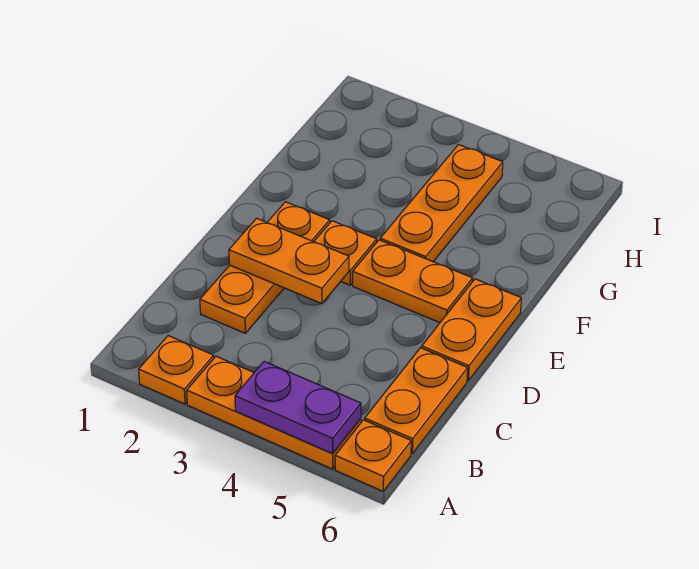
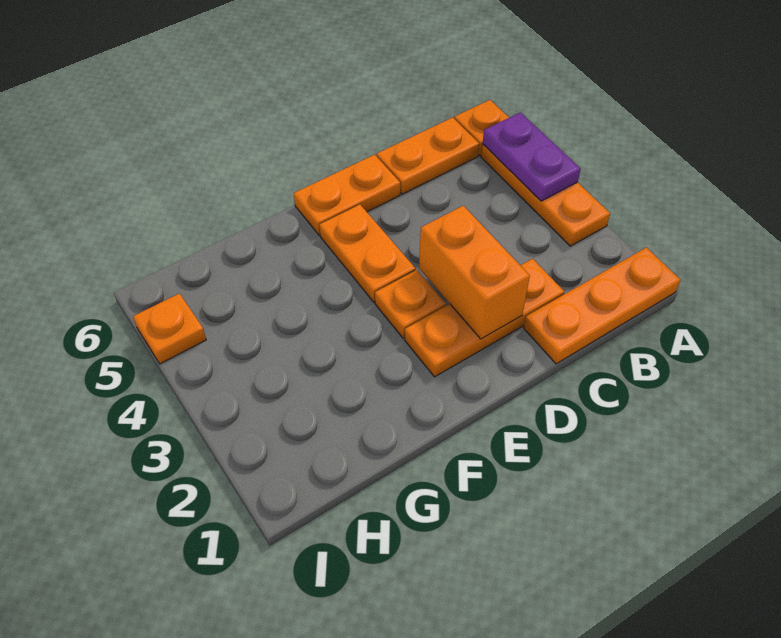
orange 1x1 plate [139,336,214,404] -> orange 1x1 plate moved to [133,293,206,364]
orange 1x2 plate [229,218,349,304] -> orange 1x2 brick [419,206,530,339]
orange 1x3 plate [380,145,503,262] -> orange 1x3 plate moved to [524,247,680,364]

